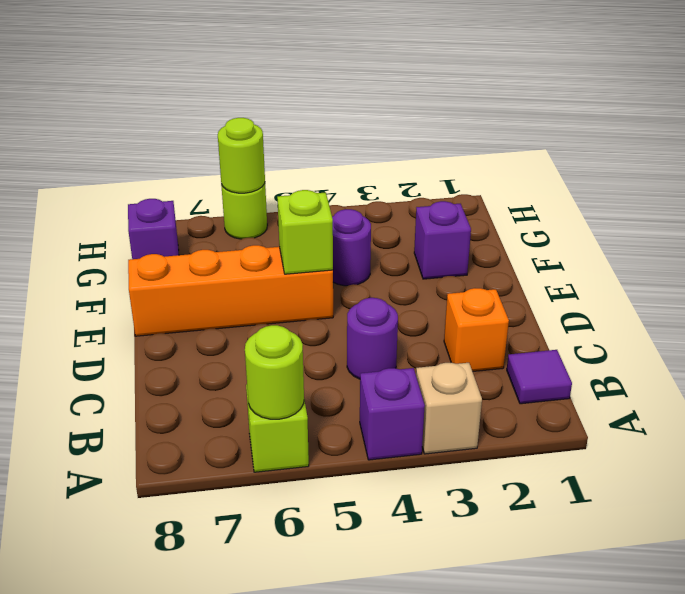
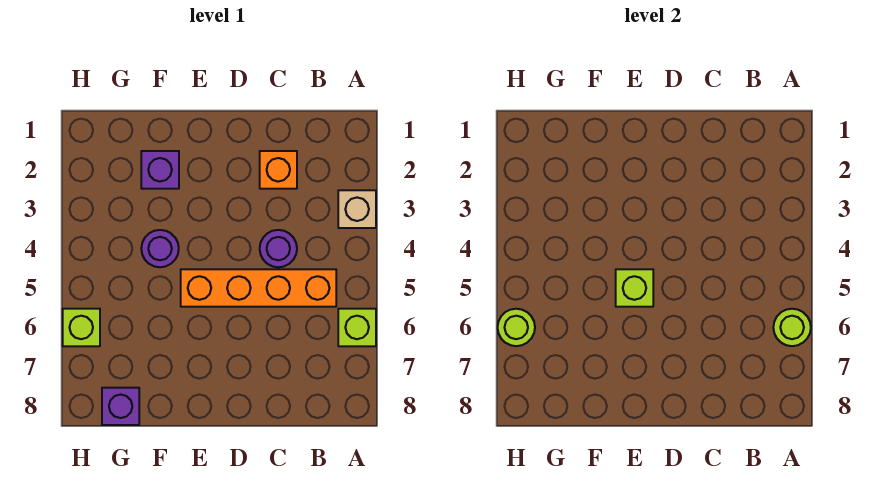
purple 1x1 brick [360,368,425,460] -> none
purple 1x1 tile [507,350,572,404] -> none
orange 1x4 brick [128,245,333,336] -> orange 1x4 brick turned to [181,269,336,307]
lime 1x1 round brick [221,184,267,239] -> lime 1x1 brick [63,309,100,346]

